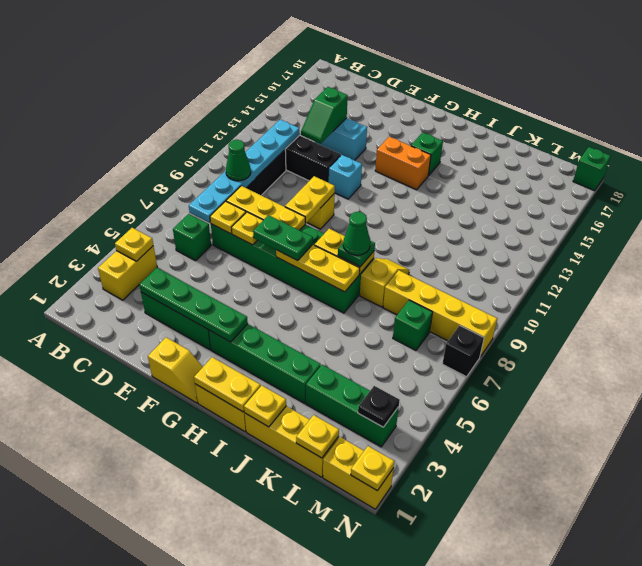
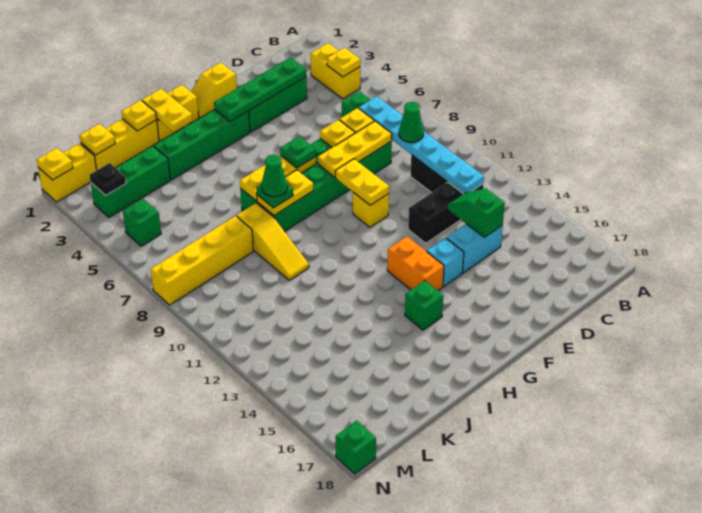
green 1x2 plate [253,215,313,261] -> green 1x1 plate [280,136,316,168]
cyan 1x1 brick [329,155,362,199] -> cyan 1x1 brick moved to [427,238,464,286]
orange 1x2 brick [375,137,431,190] -> orange 1x2 brick turned to [387,237,444,290]
yellow 1x2 plate [194,357,261,412] -> yellow 1x2 plate turned to [142,89,193,132]
yellow 1x2 slope [360,258,409,307] -> yellow 1x3 slope [237,203,309,280]
green 1x1 brick [393,300,433,350] -> green 1x1 brick moved to [123,199,161,246]
black 1x1 brick [442,325,484,377] -> none

